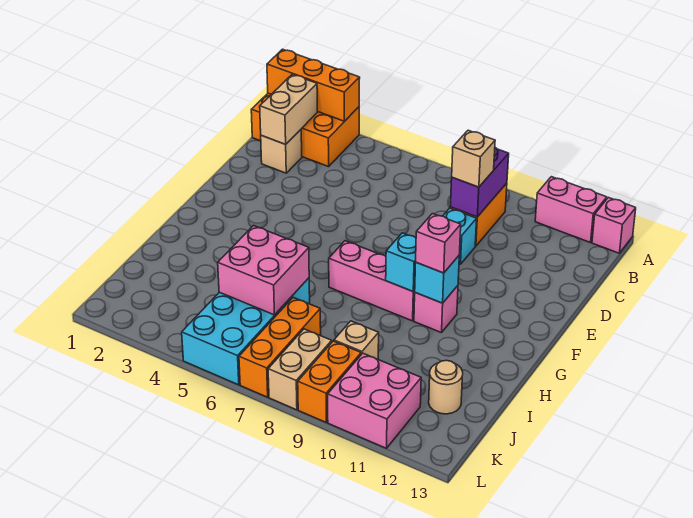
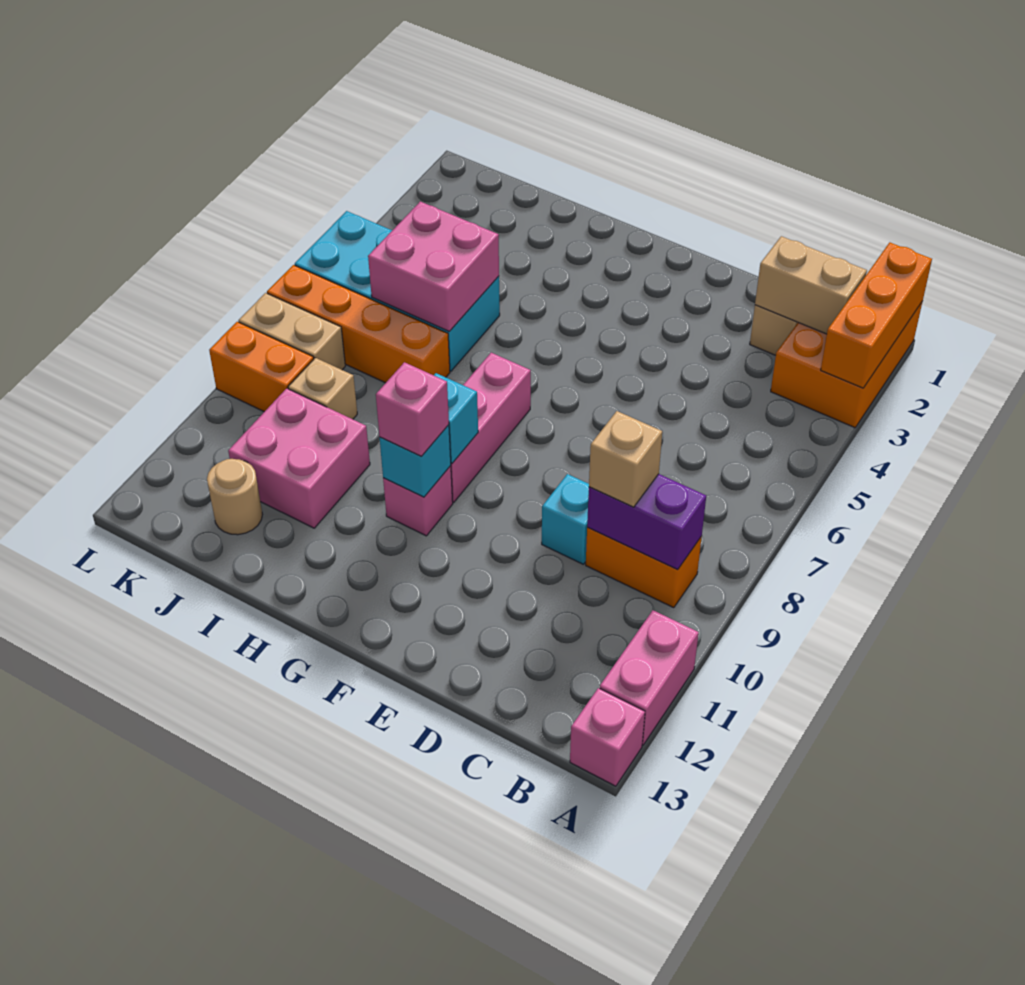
orange 1x3 brick [239,297,321,397] -> orange 1x4 brick [267,265,450,383]
pink 2x2 brick [328,353,421,448] -> pink 2x2 brick moved to [228,388,370,528]

